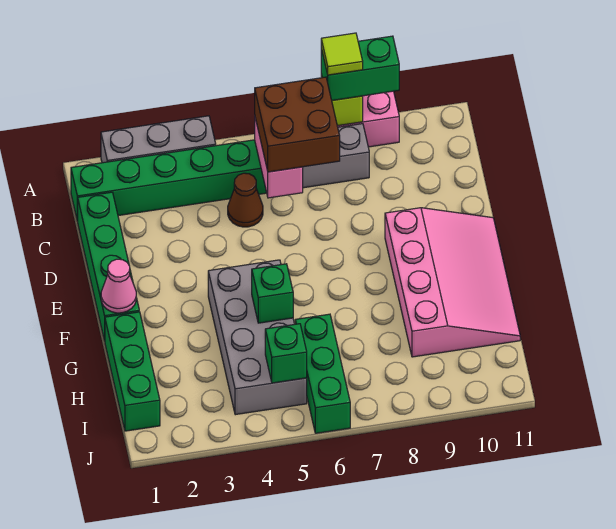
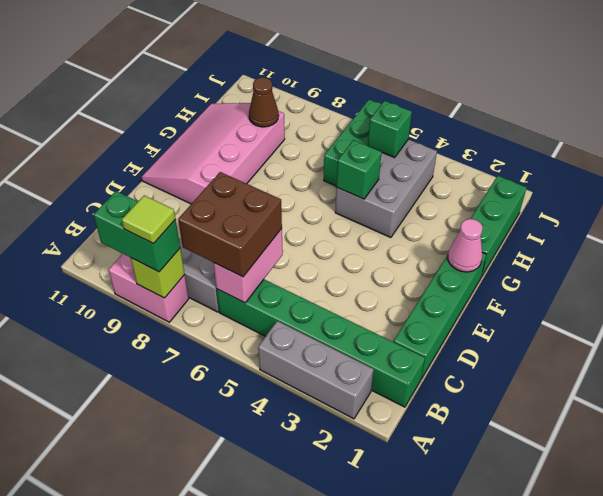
brown 1x1 cone [228,173,263,227] -> brown 1x1 cone moved to [249,77,279,127]
grey 2x4 brick [208,260,307,415] -> grey 2x3 brick [335,139,437,238]

